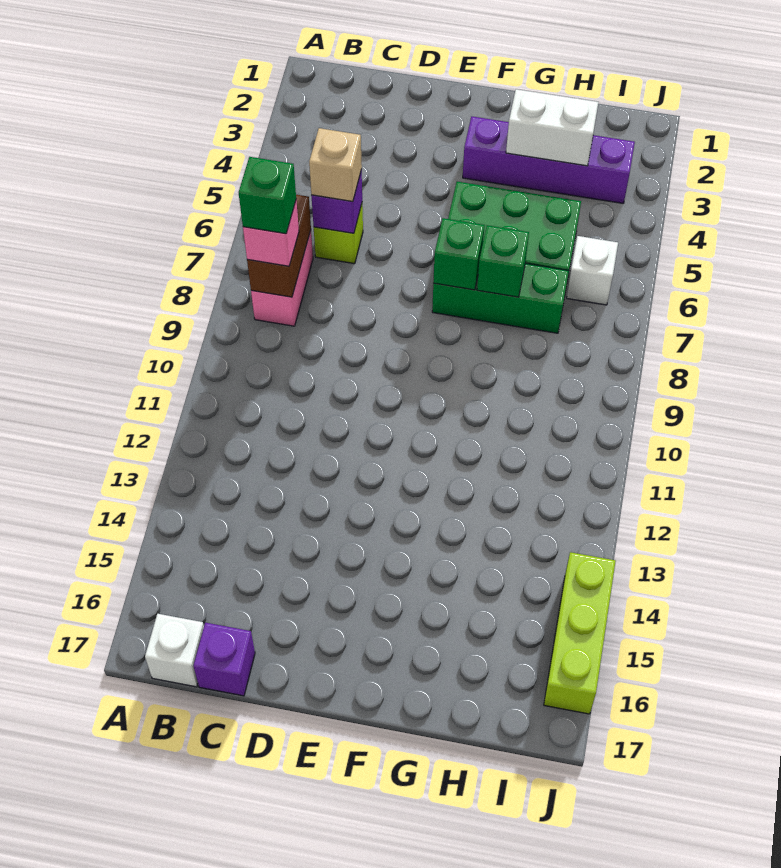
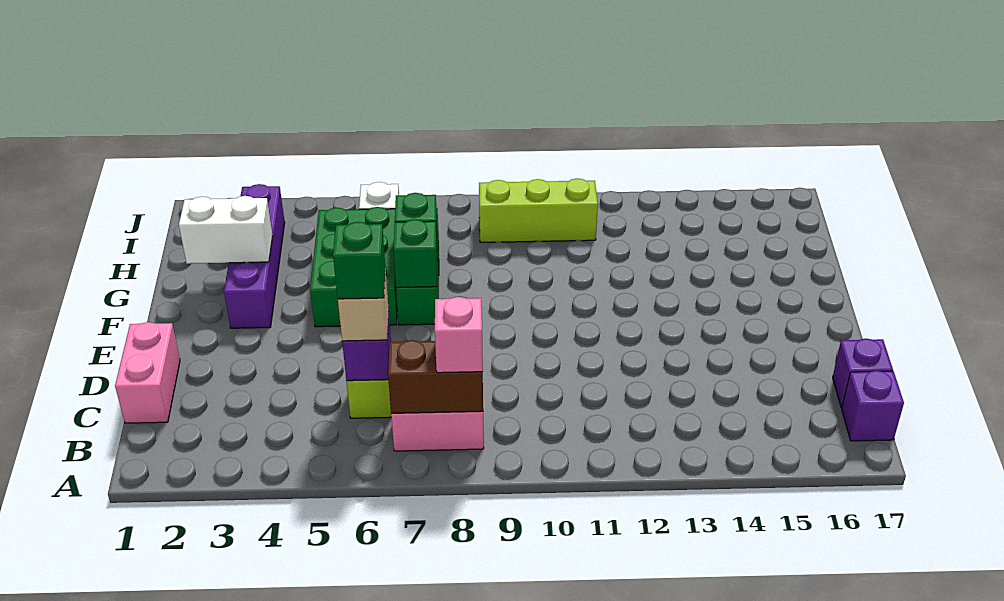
green 1x1 brick [239,157,296,234] -> green 1x1 brick moved to [333,222,385,299]
white 1x1 brick [145,614,204,687] -> purple 1x1 brick [842,370,904,441]
none -> pink 1x2 brick [115,322,180,423]
white 1x2 brick [506,89,598,166] -> white 1x2 brick turned to [179,196,273,264]
lime 1x3 brick [544,552,616,714] -> lime 1x3 brick moved to [479,178,598,243]

